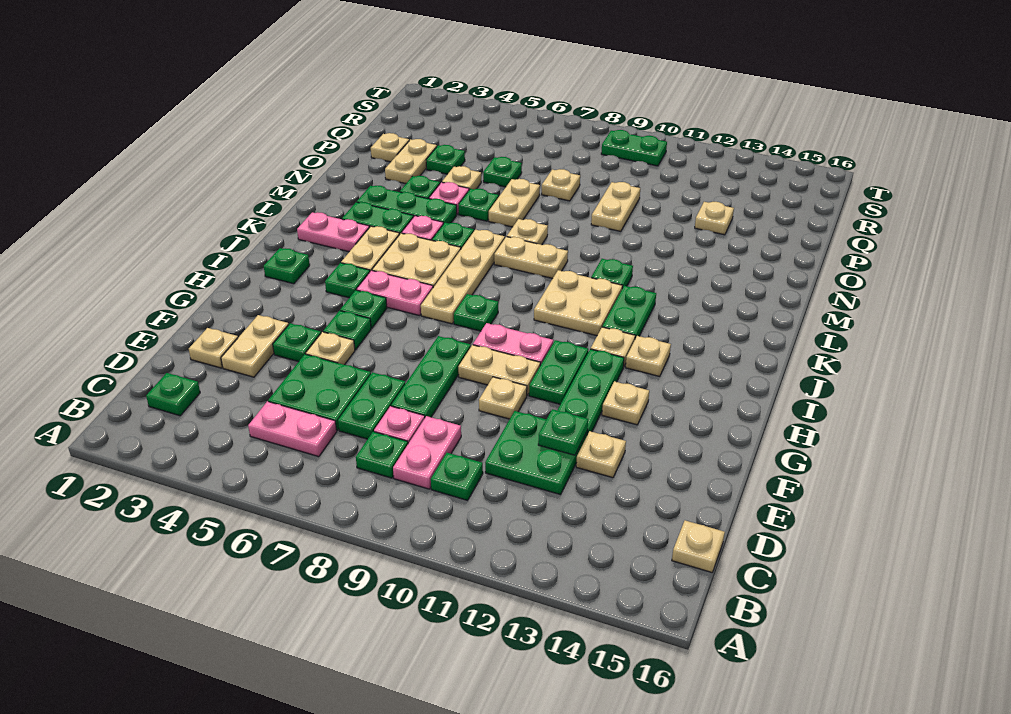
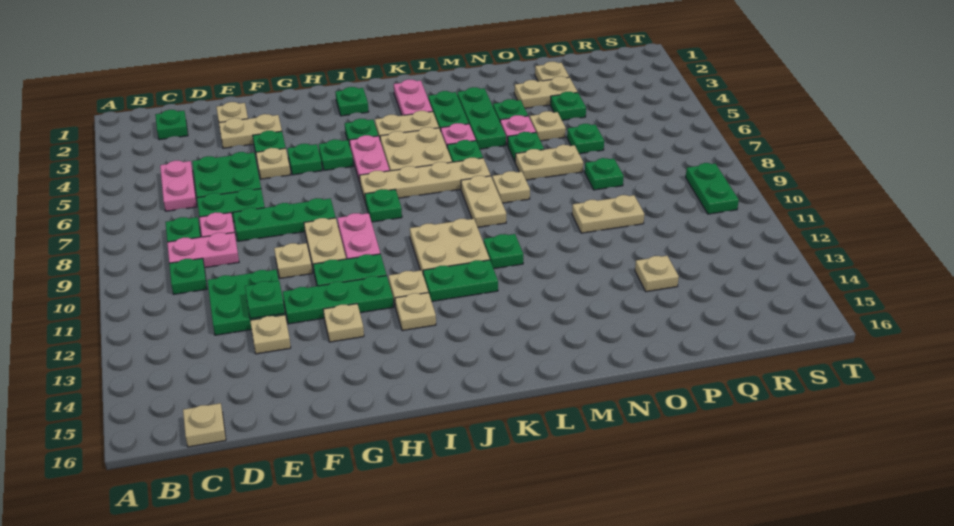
tan 1x1 plate [542,169,580,201] -> green 1x1 plate [585,158,624,190]

